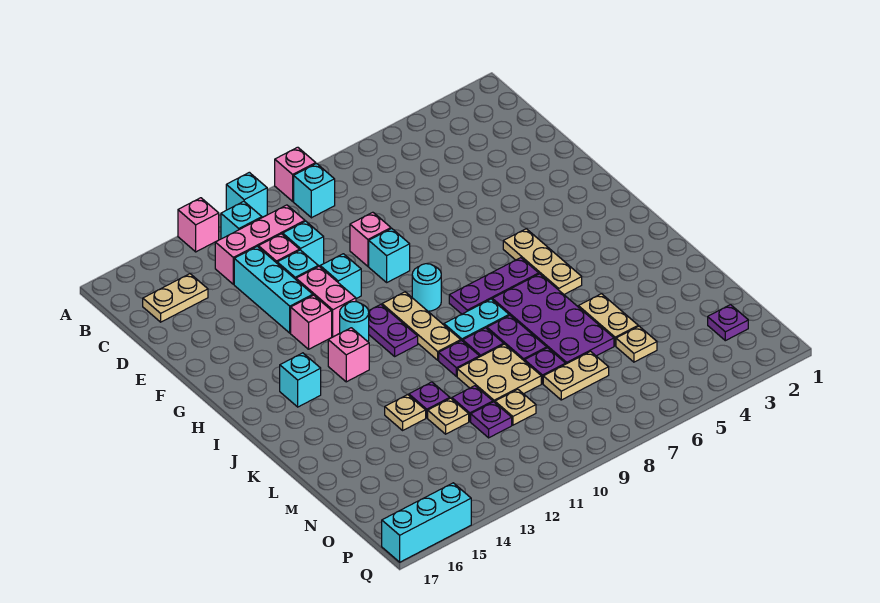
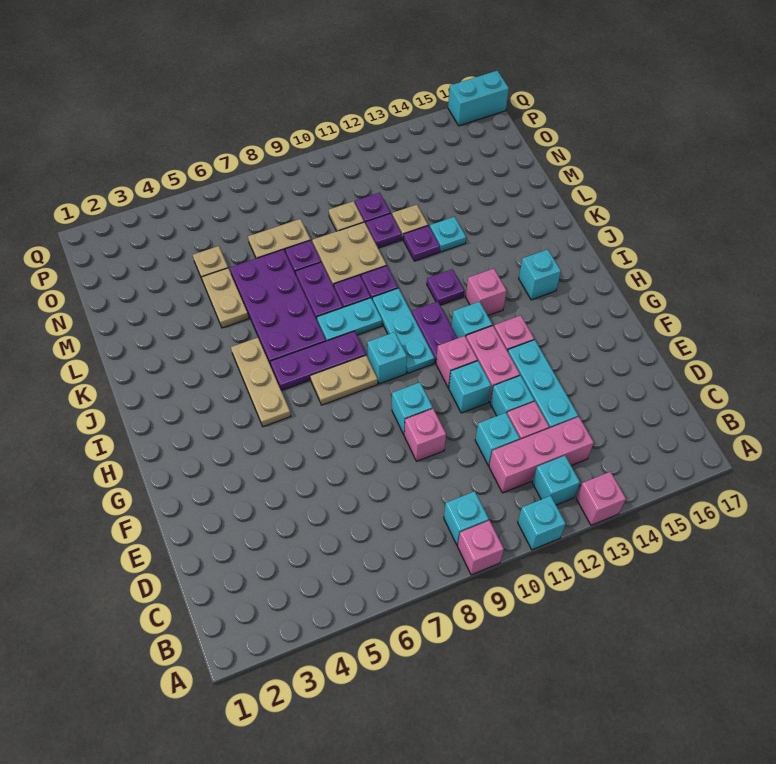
tan 1x2 plate [143,274,208,322] -> tan 1x2 plate moved to [310,355,378,405]
none -> pink 1x1 brick [436,336,477,388]
cyan 1x1 round brick [412,264,441,311] -> cyan 1x1 brick [367,332,407,384]
tan 1x3 plate [382,292,461,360] -> cyan 1x3 plate [372,288,435,373]
cyan 1x1 round brick [340,302,369,342] -> cyan 1x1 brick [452,302,492,338]
tan 1x1 plate [385,395,426,430] -> cyan 1x1 plate [430,217,466,252]
purple 1x1 plate [708,305,748,341] -> purple 1x1 plate moved to [427,269,464,305]
cyan 1x3 brick [382,483,471,562] -> cyan 1x2 brick [448,71,509,126]

